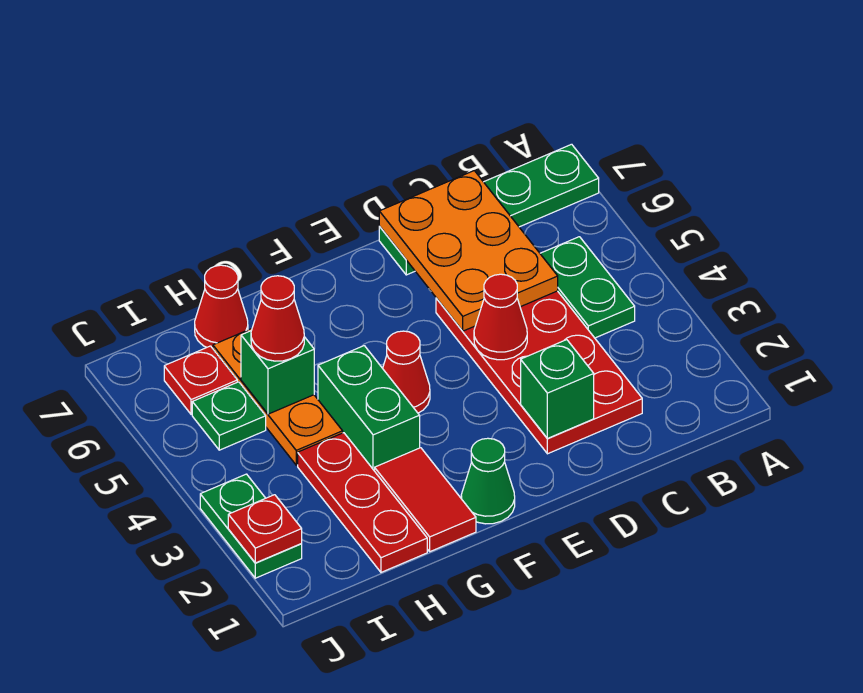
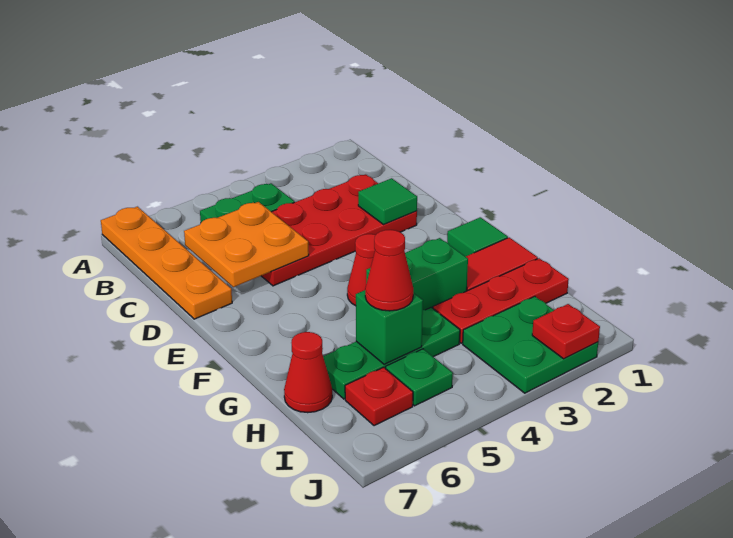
green 1x4 plate [379,144,599,275] -> orange 1x4 plate [101,207,232,319]
orange 2x3 plate [379,171,558,331] -> orange 2x2 plate [184,202,309,287]
green 1x1 brick [521,340,594,438] -> green 1x1 tile [358,178,417,224]
red 1x1 cone [474,274,527,360] -> none
green 1x1 cone [461,438,515,524] -> green 1x1 tile [447,217,508,257]
orange 1x3 plate [213,329,343,465] -> green 1x3 plate [323,307,460,399]
green 1x2 plate [200,474,302,578] -> green 2x2 plate [463,296,598,393]

